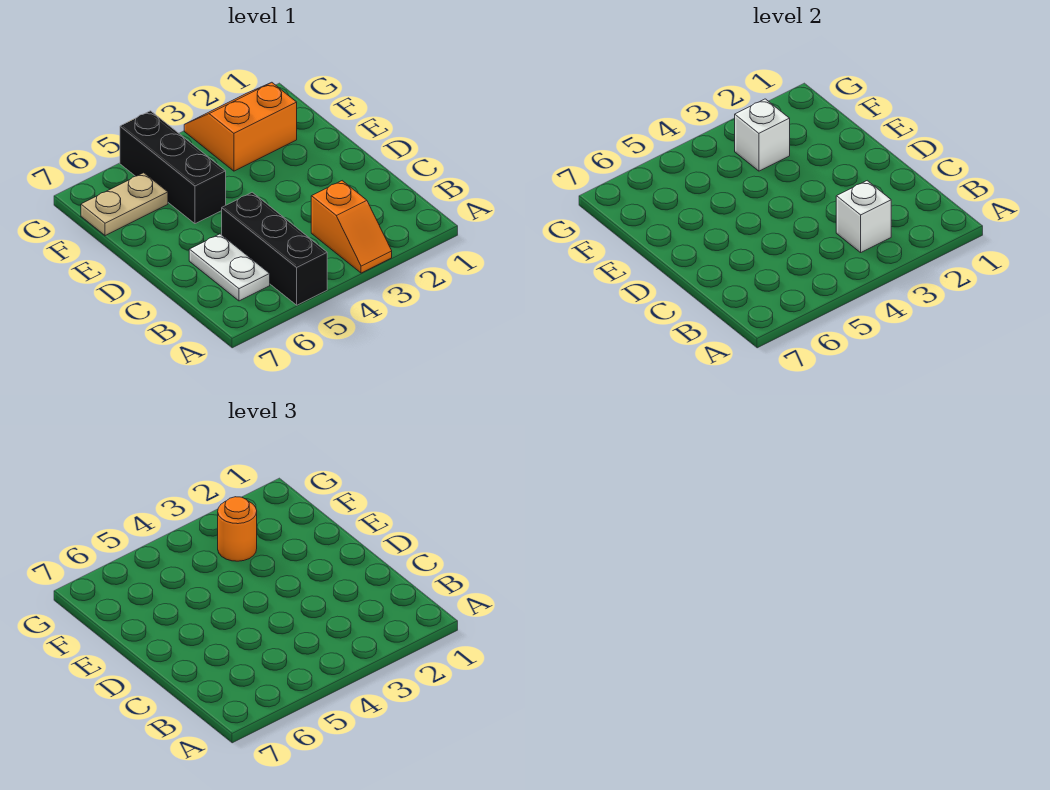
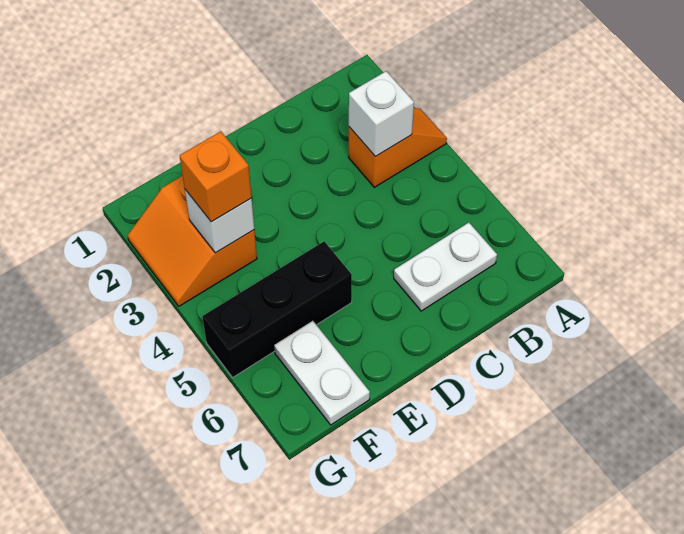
black 1x3 brick [222,192,327,305] -> none
orange 1x1 round brick [218,497,257,561] -> orange 1x1 brick [180,131,252,222]
tan 1x2 plate [81,173,168,236] -> white 1x2 plate [274,321,370,425]

